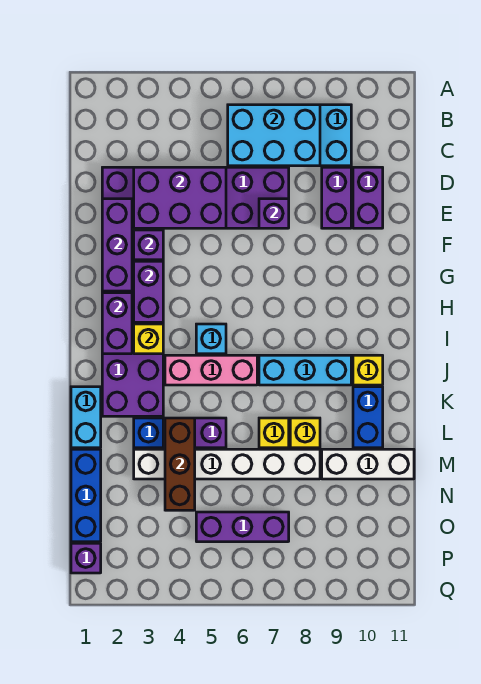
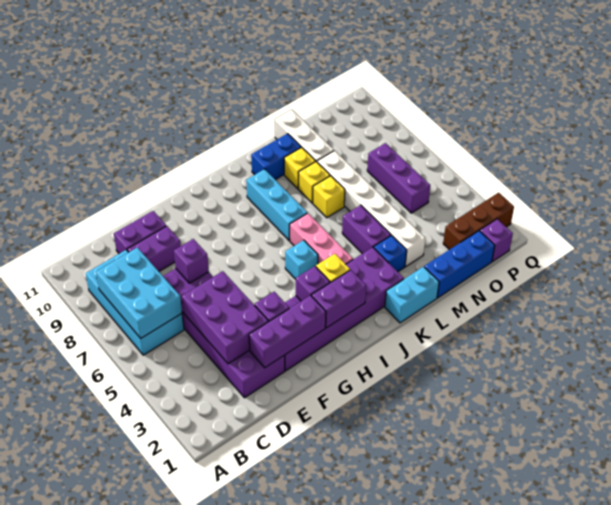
purple 1x2 brick [134,261,163,322] -> purple 1x1 brick [296,266,330,301]
yellow 1x1 brick [353,355,383,385] -> yellow 1x1 brick moved to [284,147,316,189]
brown 1x3 brick [165,418,195,510] -> brown 1x3 brick moved to [443,193,514,250]

